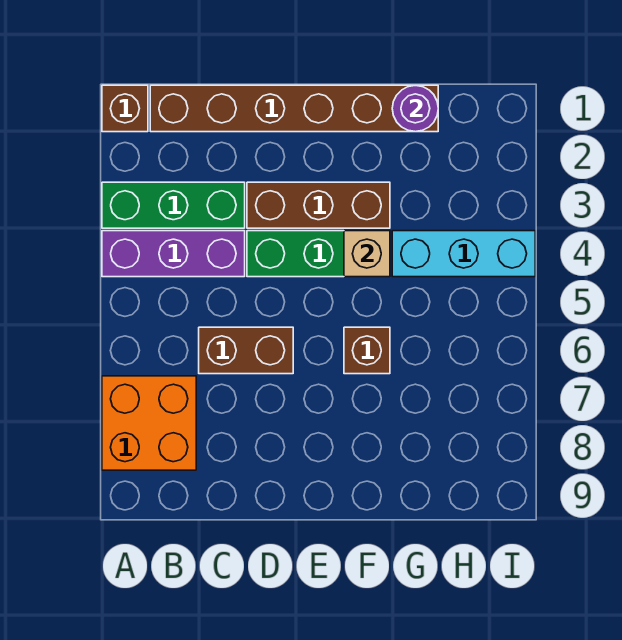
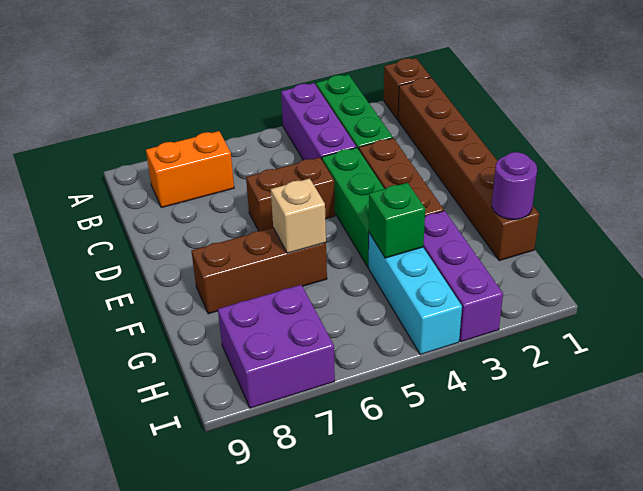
orange 2x2 brick [102,376,196,470] -> orange 1x2 brick [146,131,234,208]
brown 1x2 brick [199,327,293,374] -> brown 1x2 brick turned to [246,157,335,231]
tan 1x1 brick [344,231,390,277] -> tan 1x1 brick moved to [271,178,326,253]
brown 1x1 brick [344,327,390,374] -> brown 1x3 brick [192,228,327,314]
none -> purple 1x3 brick [423,211,503,342]
none -> green 1x1 brick [369,183,425,258]
none -> purple 2x2 brick [218,285,335,408]

